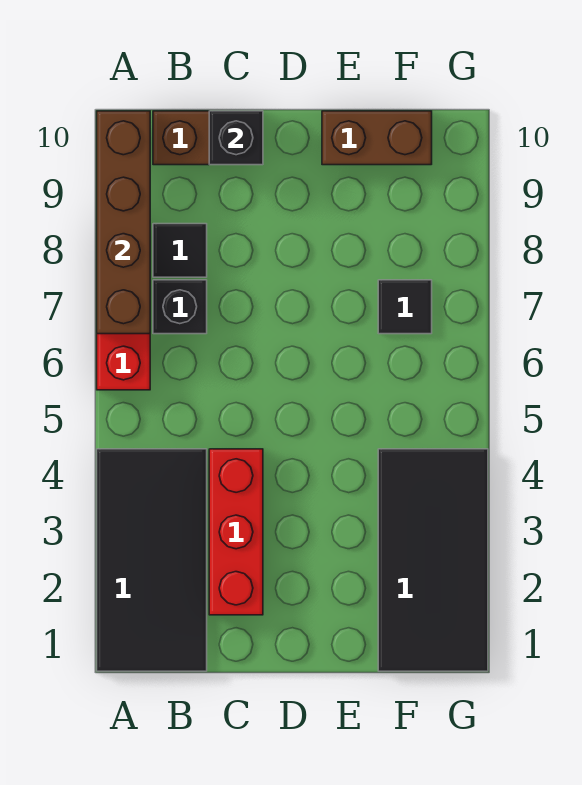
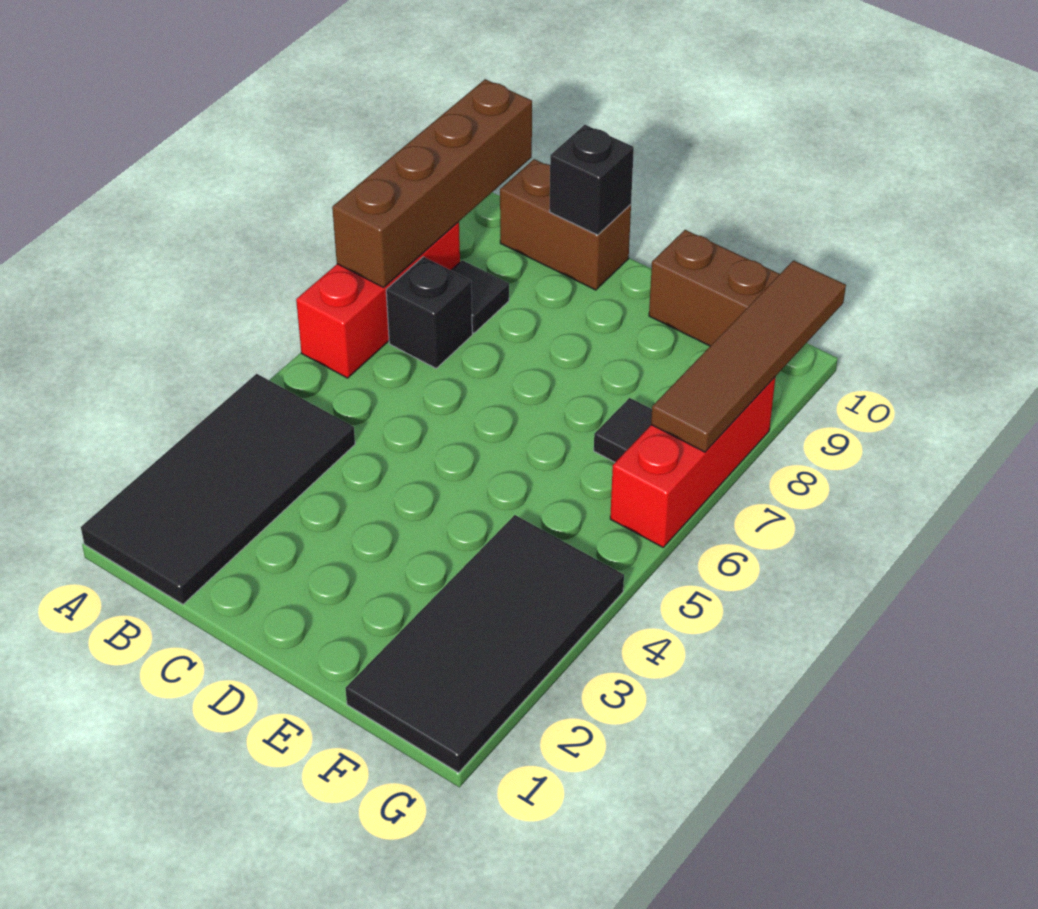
red 1x3 brick [209,449,263,615] -> red 1x3 brick moved to [610,377,775,547]
none -> brown 1x4 tile [651,261,846,452]

